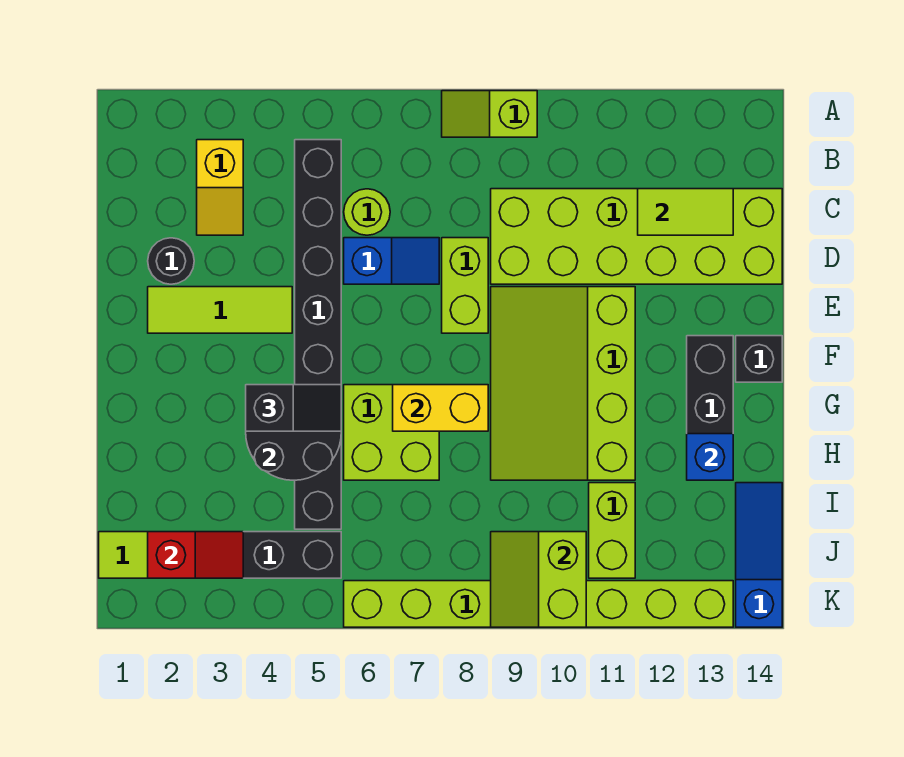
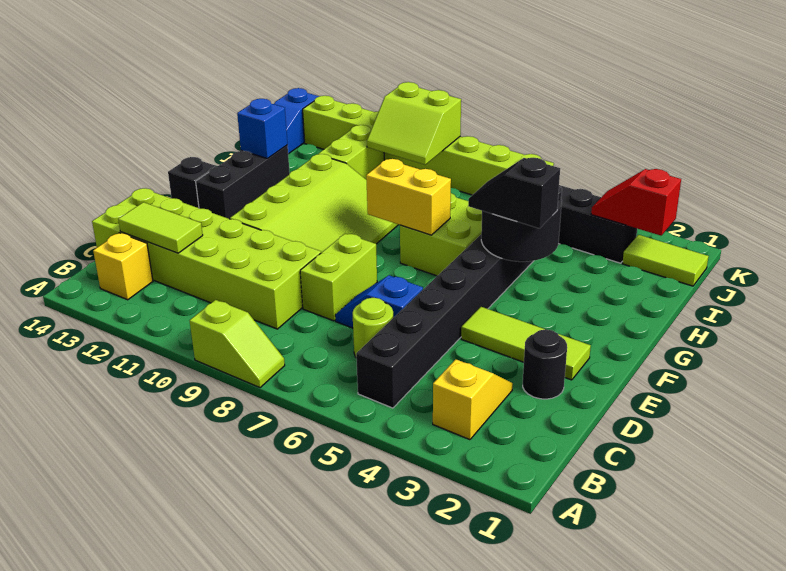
none -> yellow 1x1 brick [93,233,153,300]
lime 2x2 slope [491,532,586,627] -> lime 2x2 slope turned to [367,82,461,165]

